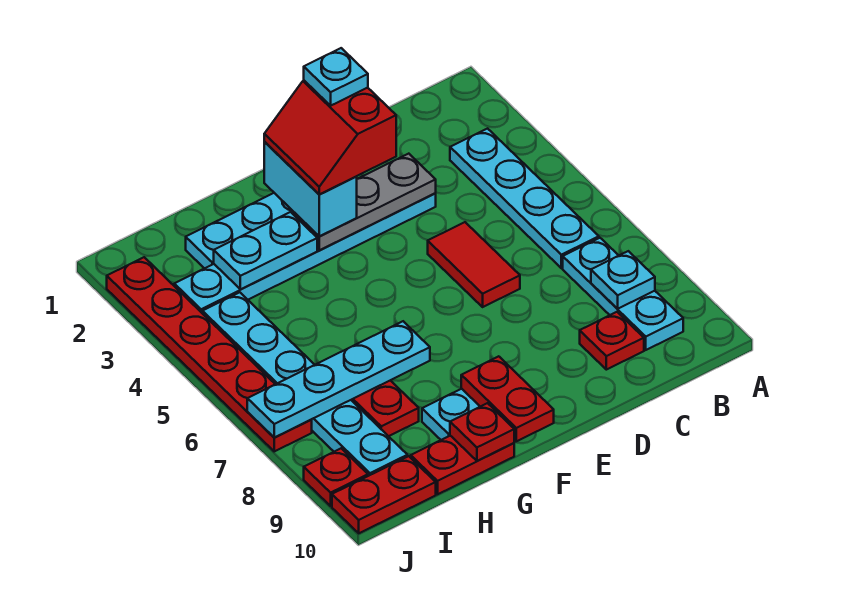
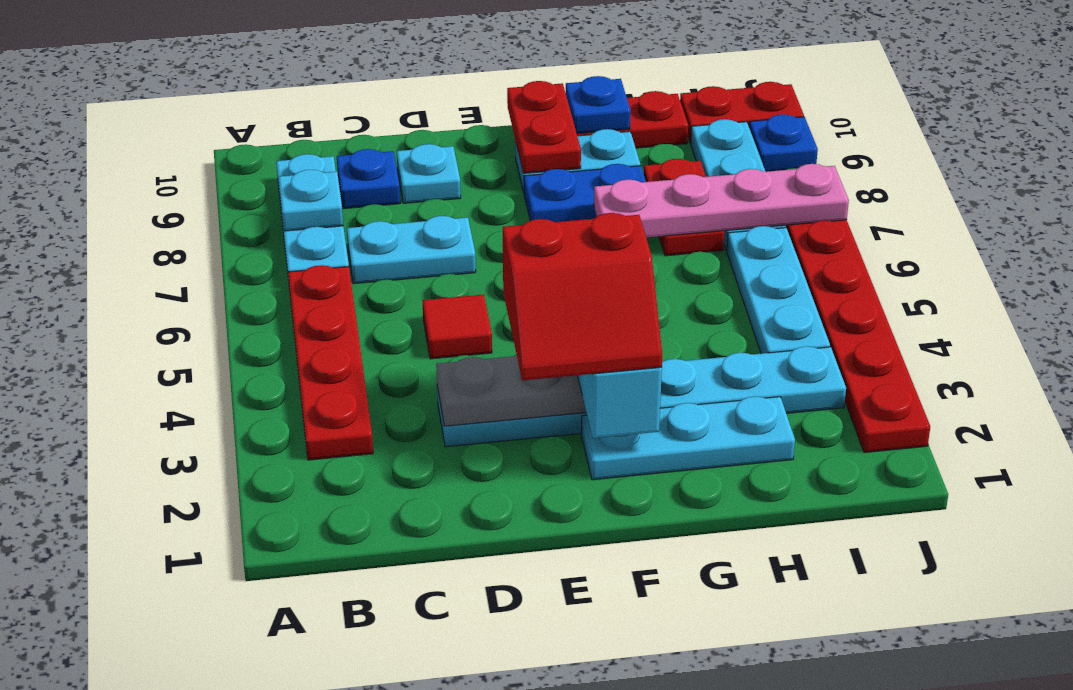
cyan 1x4 plate [450,129,599,268] -> red 1x4 plate [288,265,373,460]
red 1x1 plate [580,312,644,370] -> blue 1x1 plate [337,149,400,209]
red 1x2 tile [428,222,520,307] -> red 1x1 tile [422,295,492,359]
red 2x2 slope [264,81,396,195] -> red 2x2 slope turned to [503,213,662,380]
cyan 1x1 plate [304,48,368,106] -> cyan 1x1 plate moved to [397,144,461,203]
none -> blue 1x2 plate [524,164,646,222]
cyan 1x2 plate [214,212,317,289] -> cyan 1x2 plate moved to [347,216,476,284]
cyan 1x4 plate [247,321,430,437] -> pink 1x4 plate [594,164,849,238]
red 1x1 plate [450,403,514,461] -> blue 1x1 plate [566,76,631,134]
red 1x1 plate [304,448,368,506] -> blue 1x1 plate [749,114,818,172]

